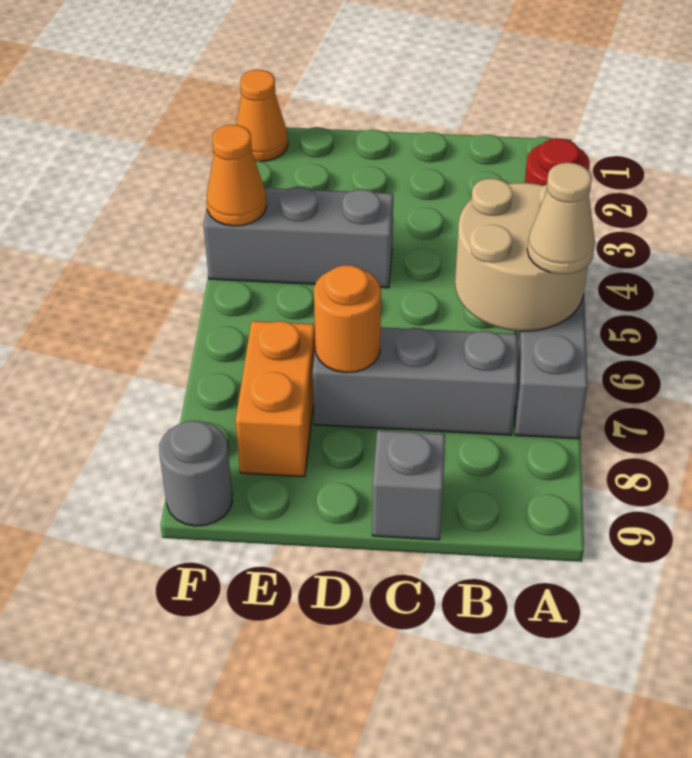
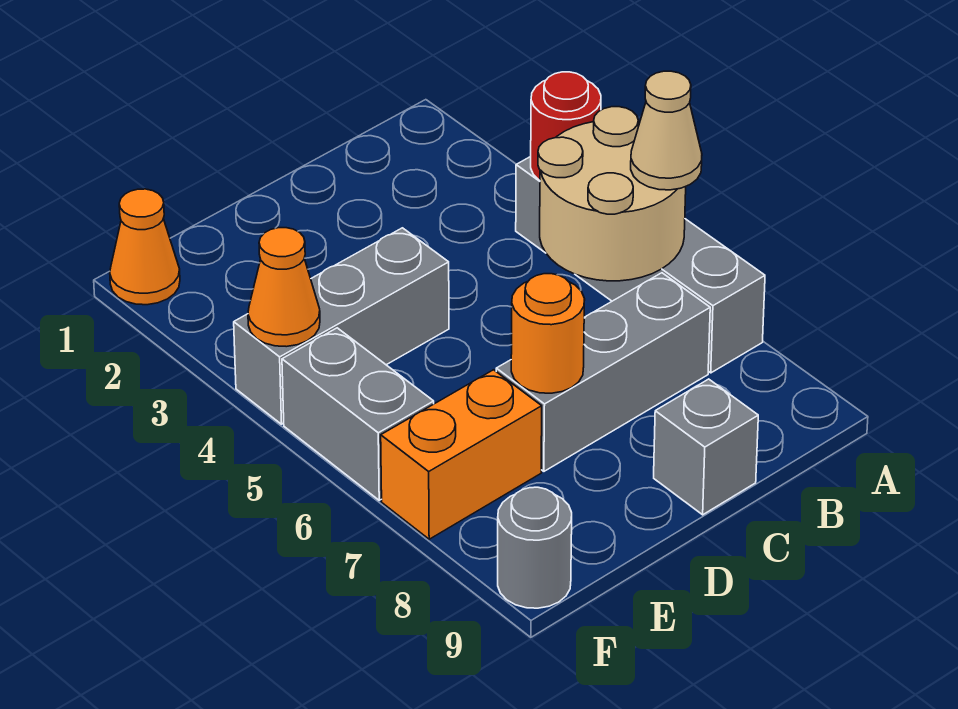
orange 1x2 brick [235,321,315,477] -> orange 1x2 brick turned to [381,370,542,539]
none -> grey 1x2 brick [282,328,434,500]

